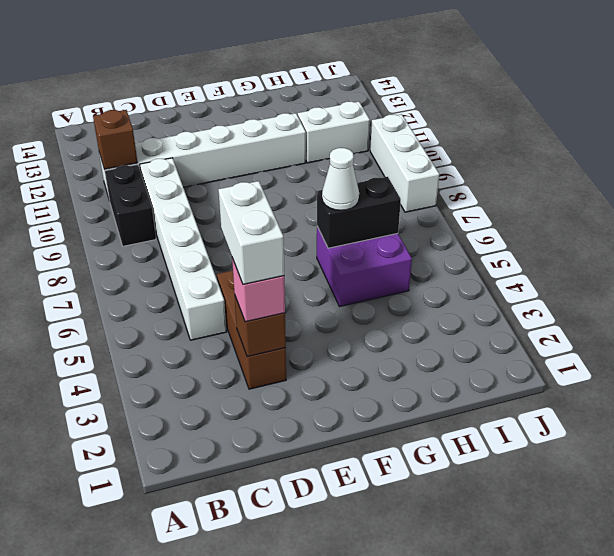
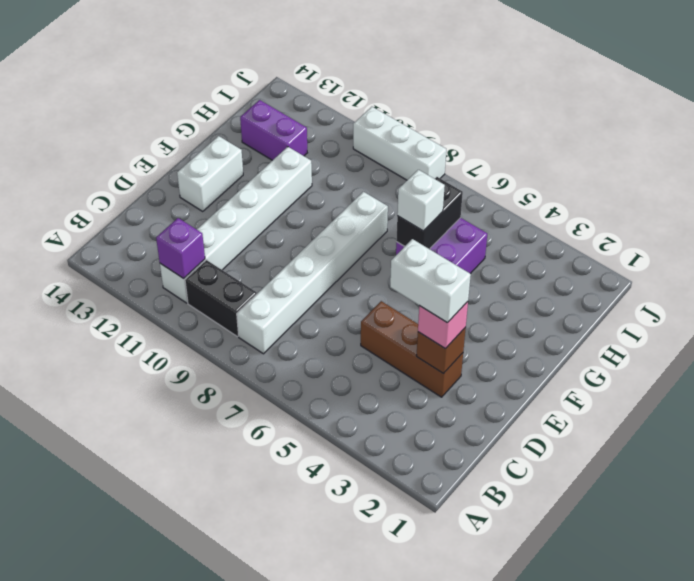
brown 1x1 brick [93,110,138,169] -> purple 1x1 brick [156,218,205,278]
white 1x6 brick [140,158,227,340] -> white 1x6 brick turned to [237,192,388,354]
white 1x1 cone [322,148,359,210] -> white 1x1 brick [397,170,445,231]
white 1x2 brick [298,102,370,163] -> white 1x2 brick moved to [177,136,243,211]
none -> purple 1x2 brick [240,100,307,160]

